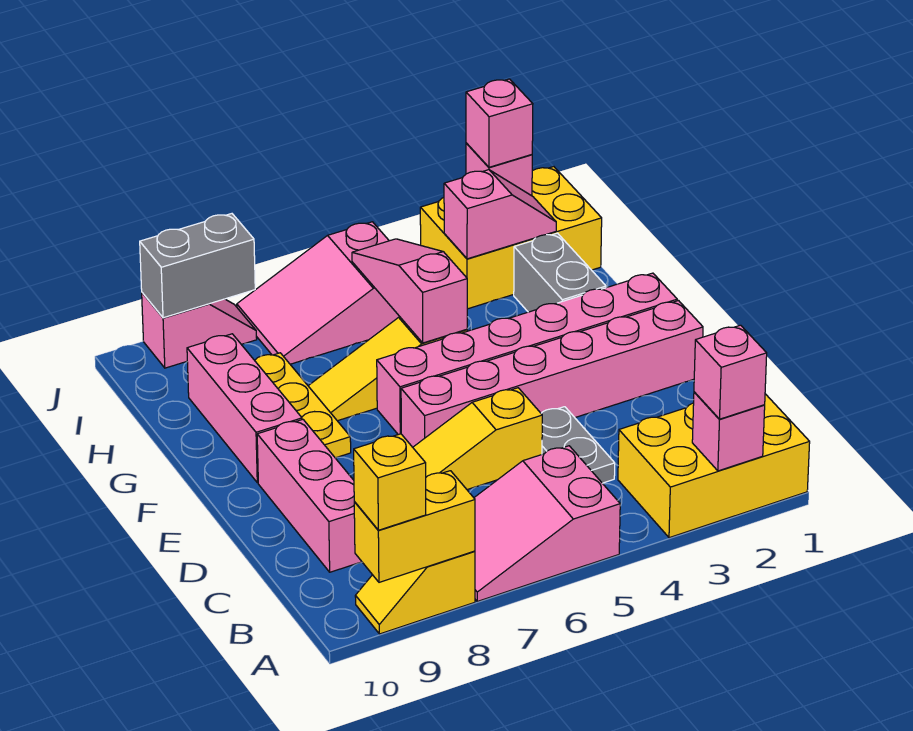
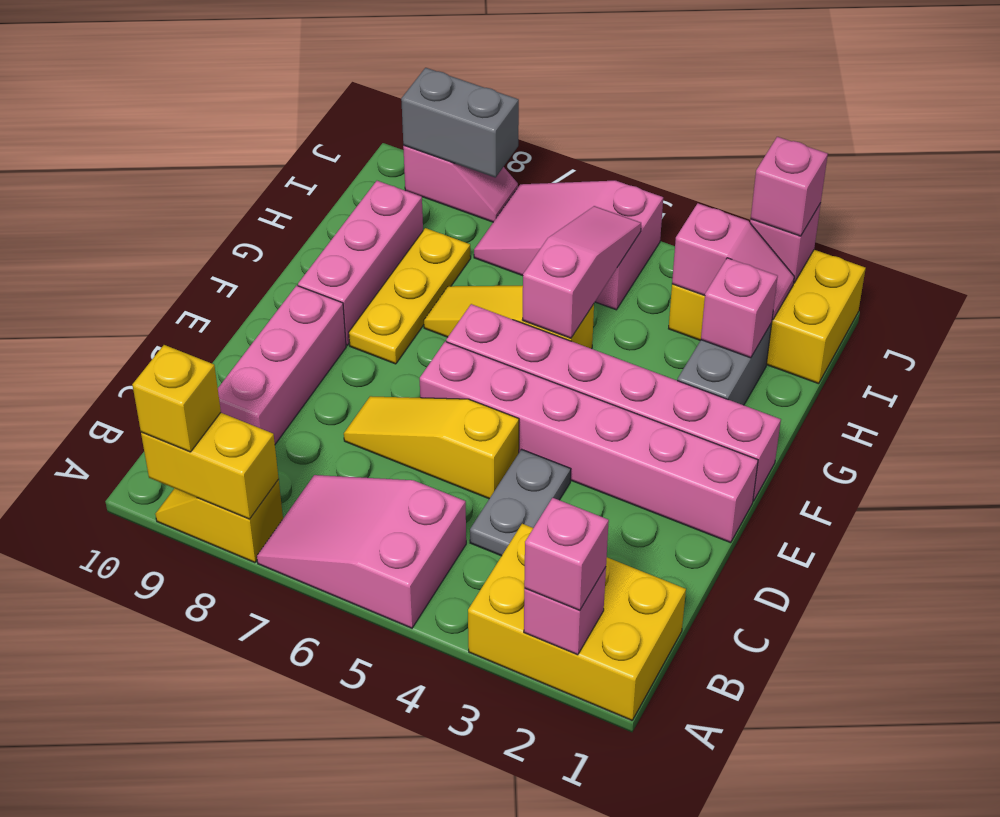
none -> pink 1x1 brick [701,258,778,358]

